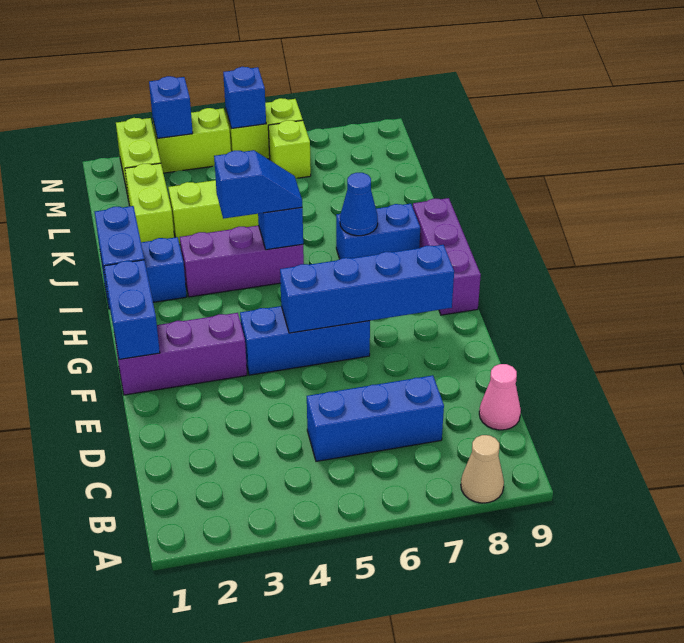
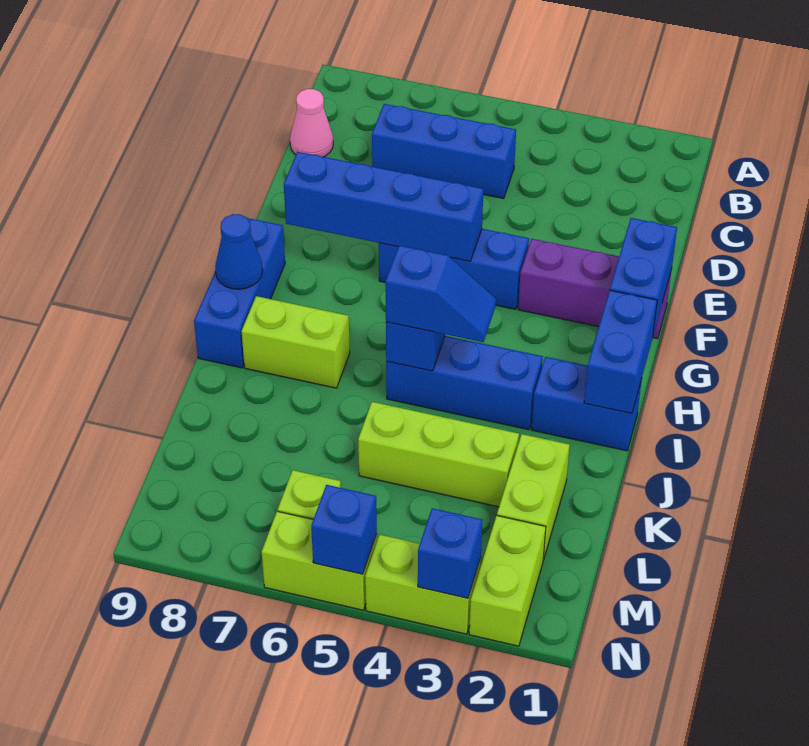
tan 1x1 cone [461,435,504,503] -> none
purple 1x3 brick [413,198,481,315] -> blue 1x3 brick [194,218,285,368]
purple 1x3 brick [180,225,304,297] -> blue 1x3 brick [386,336,543,430]
blue 1x2 slope [214,150,302,219] -> blue 1x2 slope turned to [385,245,496,342]
blue 1x2 brick [336,204,420,259] -> lime 1x2 brick [242,296,350,388]
blue 1x1 cone [340,173,378,236] -> blue 1x1 cone moved to [215,214,263,289]

